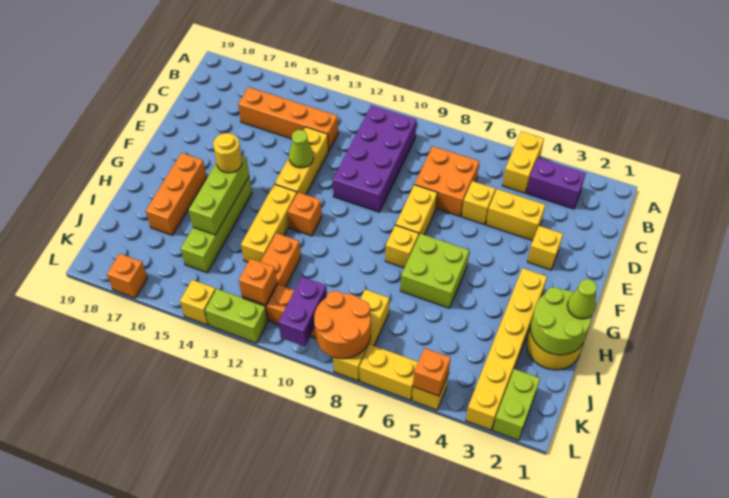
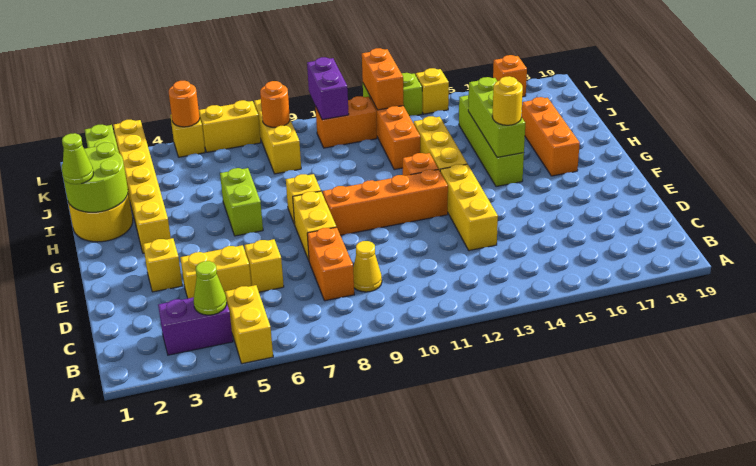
purple 2x4 brick [333,105,416,212] -> none
orange 2x2 brick [415,146,479,216] -> orange 1x2 brick [307,227,354,301]
none -> yellow 1x1 cone [353,241,382,292]
orange 1x4 brick [238,87,338,151] -> orange 1x4 brick moved to [323,169,448,235]
lime 1x1 cone [289,130,314,168] -> lime 1x1 cone moved to [194,261,227,315]
lime 2x2 brick [400,234,469,308] -> lime 1x2 brick [220,168,263,236]
orange 2x2 round brick [314,291,371,359] -> orange 1x1 round brick [260,81,290,127]
orange 1x1 brick [239,258,277,305] -> orange 1x2 brick [362,48,404,110]
orange 1x1 brick [413,348,451,396] -> orange 1x1 round brick [169,81,200,127]

